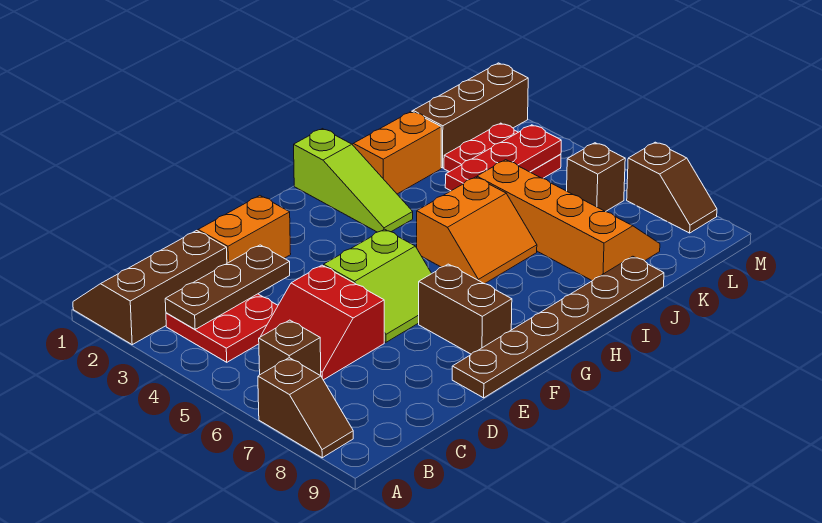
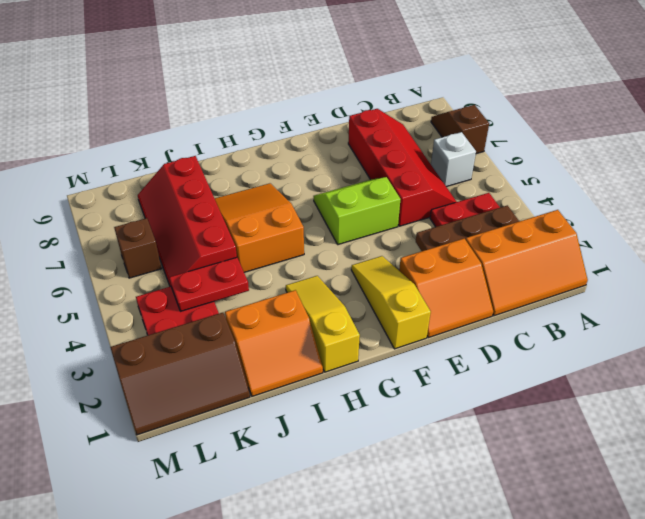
brown 2x3 slope [73,230,227,345] -> orange 2x3 slope [466,210,588,316]
brown 1x1 brick [259,320,321,376] -> white 1x1 brick [431,132,476,187]
red 2x2 slope [261,265,384,380] -> red 2x4 slope [348,109,457,226]
brown 1x6 plate [452,256,664,398] -> none
none -> yellow 1x3 slope [351,256,431,349]
brown 1x2 brick [419,264,512,354] -> none
lime 1x3 slope [294,129,413,232] -> yellow 1x3 slope [286,276,360,372]
orange 2x2 slope [417,177,537,284] -> orange 2x3 slope [215,183,304,272]
red 1x3 plate [445,125,561,191] -> red 1x2 plate [169,257,249,311]
orange 2x4 slope [477,160,660,281] -> red 2x4 slope [138,156,237,286]
brown 1x2 slope [627,142,717,233] -> none

